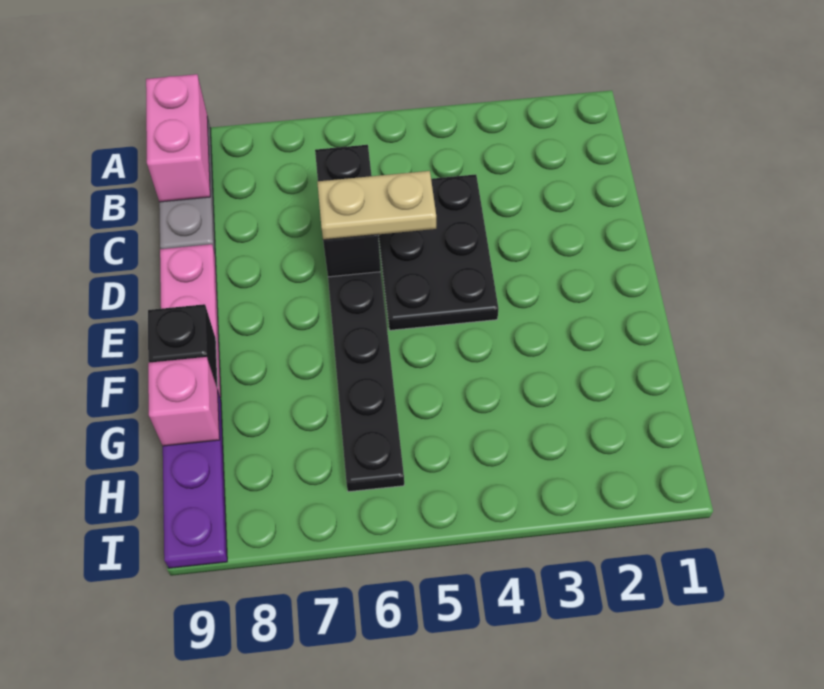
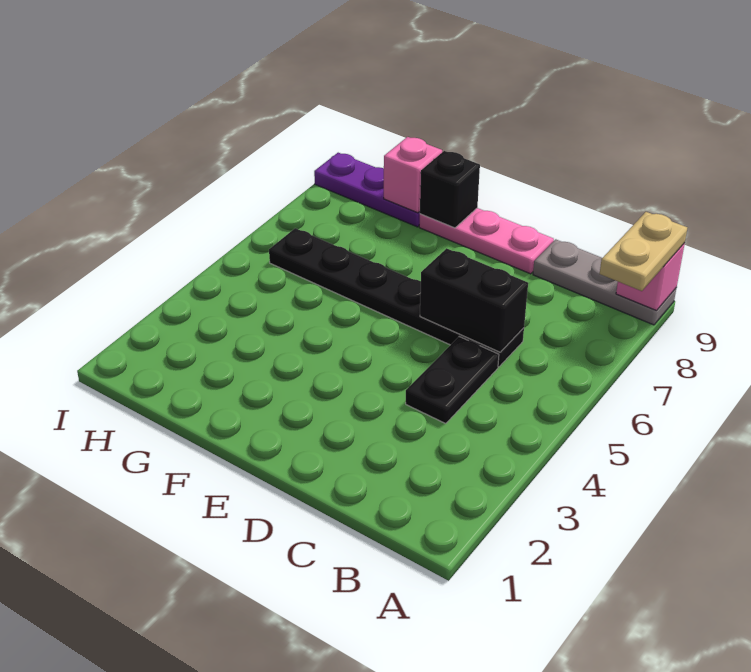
pink 1x2 brick [146,74,210,202] -> pink 1x1 brick [616,243,685,310]
black 2x3 plate [378,174,498,330] -> black 1x2 plate [406,337,499,424]
tan 1x2 plate [317,171,436,240] -> tan 1x2 plate moved to [600,212,687,291]

